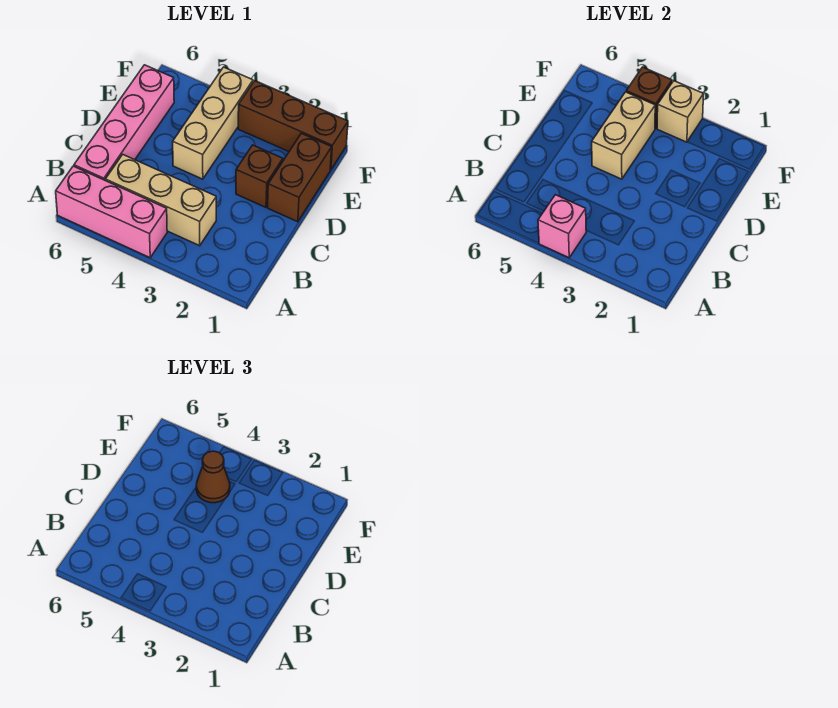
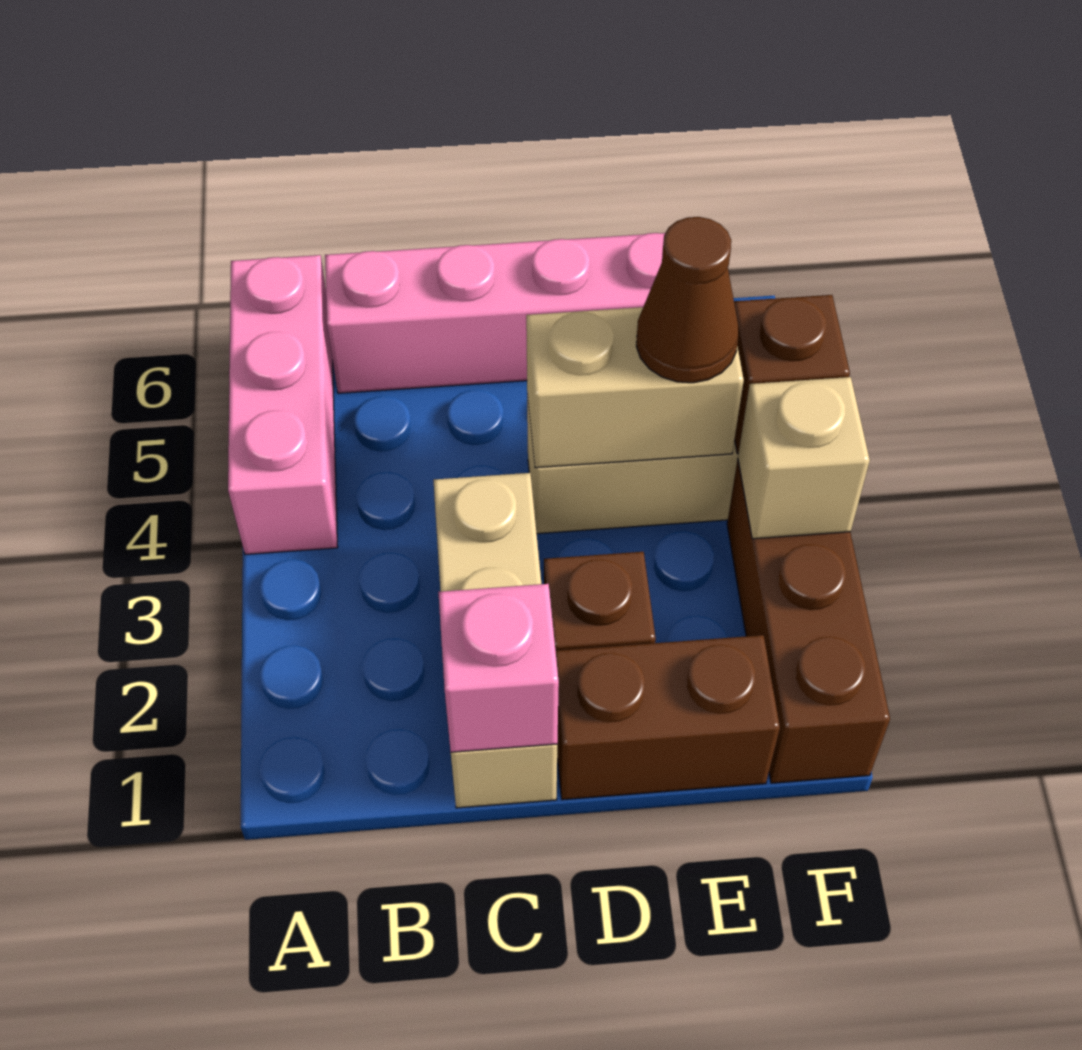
pink 1x1 brick [538,195,586,258] -> pink 1x1 brick moved to [438,584,559,752]
tan 1x3 brick [105,155,216,246] -> tan 1x3 brick moved to [433,473,557,808]

